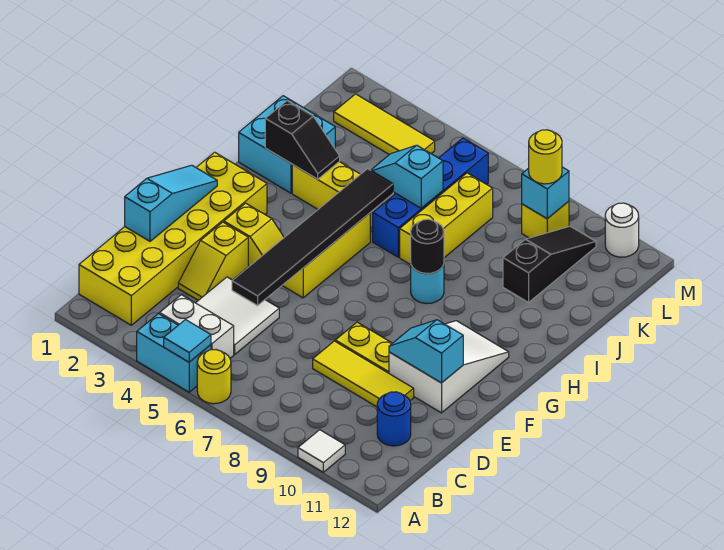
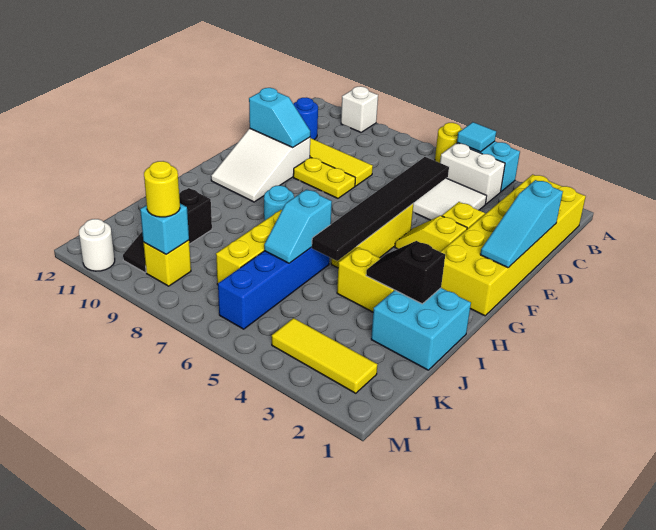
white 1x1 tile [298,430,345,472] -> white 1x1 brick [341,86,378,132]
black 1x1 round brick [411,219,444,273] -> none
cyan 1x2 slope [371,145,443,208] -> cyan 1x2 slope turned to [264,189,332,263]

